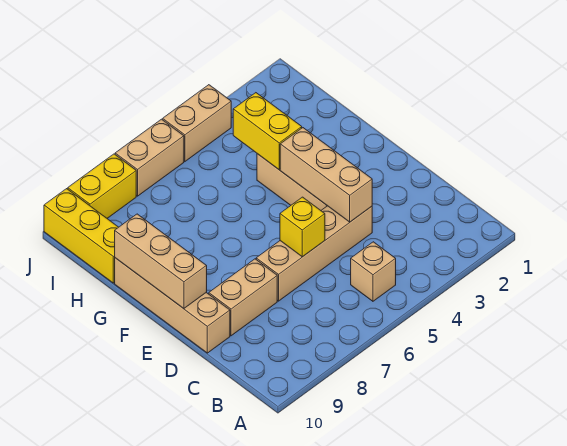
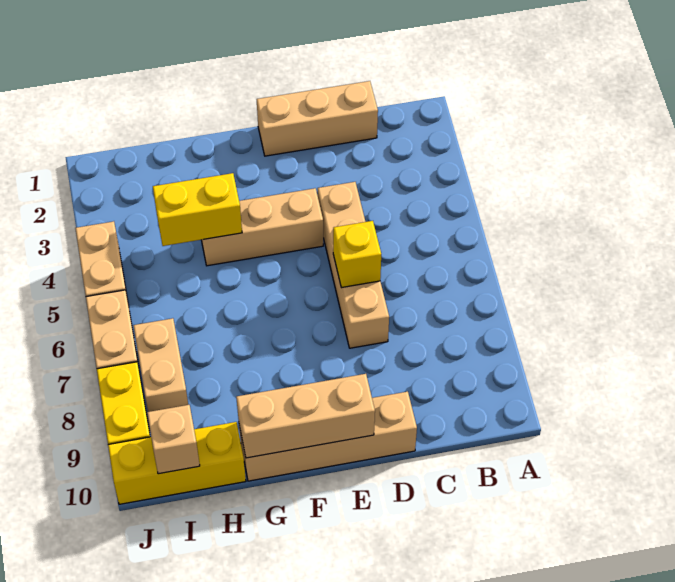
tan 1x1 brick [351,242,396,301] -> tan 1x1 brick moved to [147,405,200,474]
tan 1x3 brick [280,128,372,222] -> tan 1x3 brick moved to [257,81,378,156]
tan 1x2 brick [209,259,277,336] -> tan 1x2 brick moved to [133,318,188,412]

